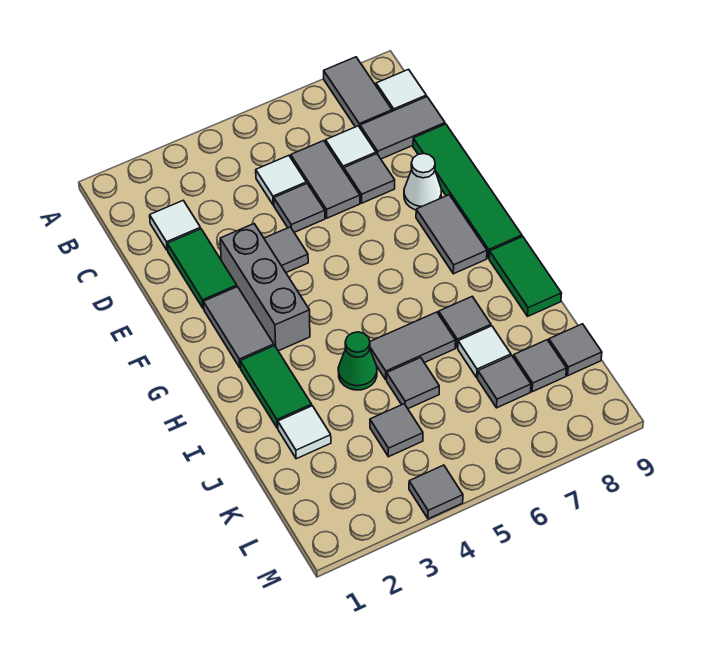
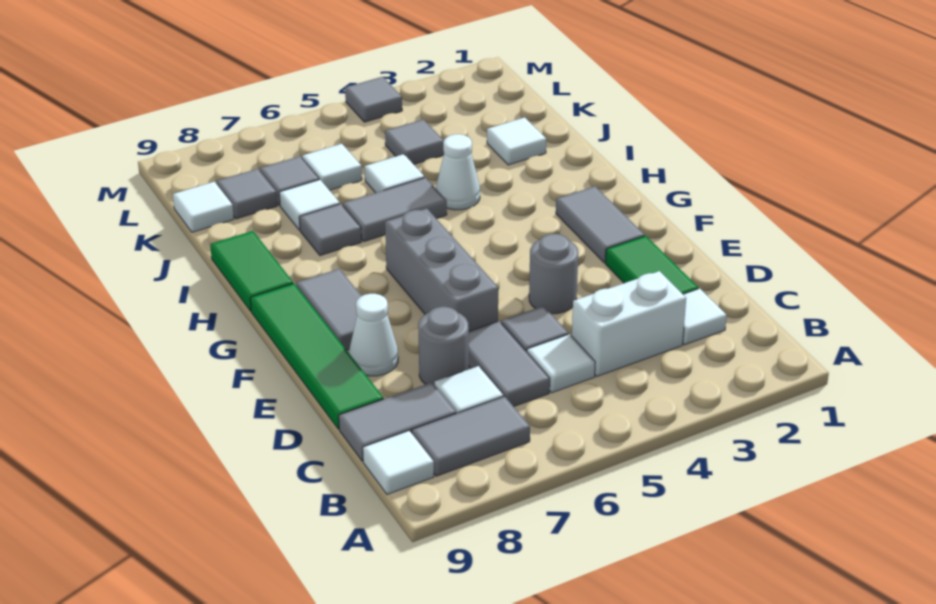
grey 1x2 tile [324,57,392,127] -> grey 1x2 tile turned to [412,396,530,476]
none -> white 1x2 brick [572,271,686,376]
grey 1x1 tile [344,154,395,203] -> grey 1x1 round brick [418,307,469,385]
grey 1x3 brick [220,224,310,351] -> grey 1x3 brick moved to [385,209,498,331]
grey 1x1 tile [264,227,308,273] -> grey 1x1 round brick [529,234,578,314]
green 1x2 tile [240,346,312,428] -> none
green 1x1 cone [338,332,377,390] -> white 1x1 cone [436,134,480,210]
grey 1x1 tile [387,358,439,409] -> white 1x1 tile [364,154,424,193]
none -> white 1x1 tile [302,144,362,190]
grey 1x1 tile [549,324,602,376] -> white 1x1 tile [173,182,234,232]

